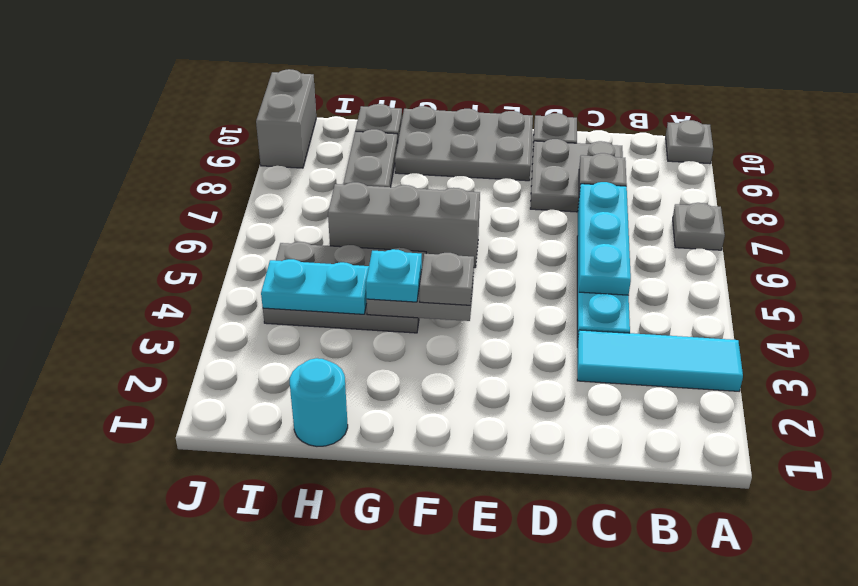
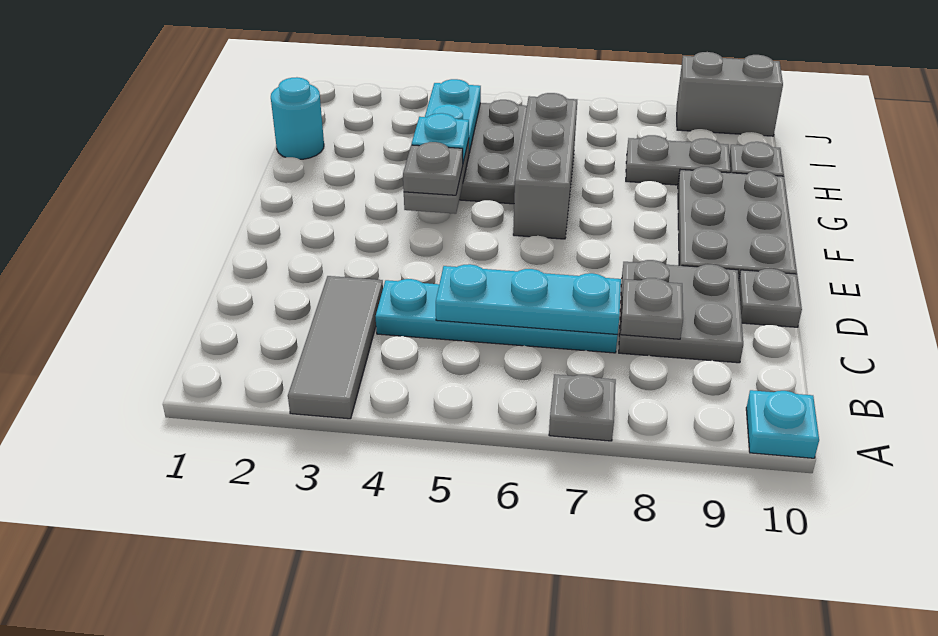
cyan 1x3 tile [577,330,743,391] -> grey 1x3 tile [288,276,383,419]
grey 1x1 plate [666,120,713,164] -> cyan 1x1 plate [746,390,819,458]

